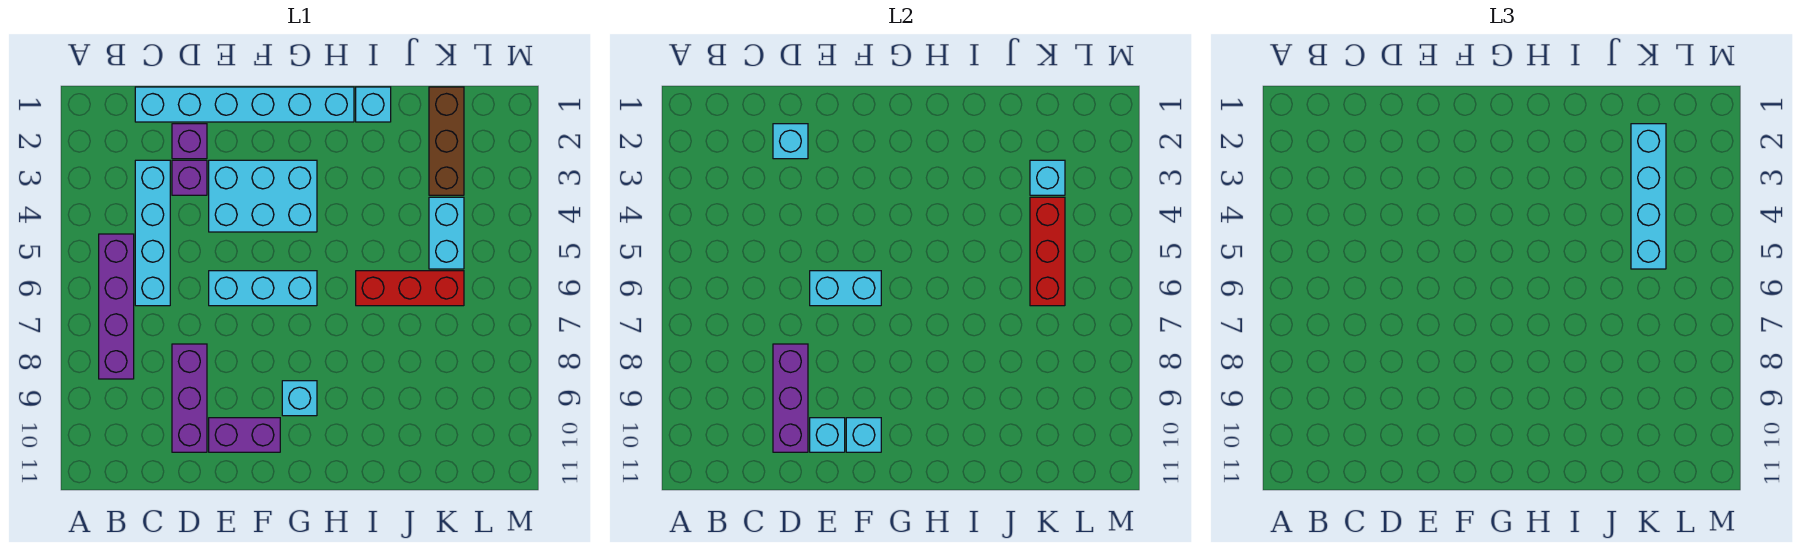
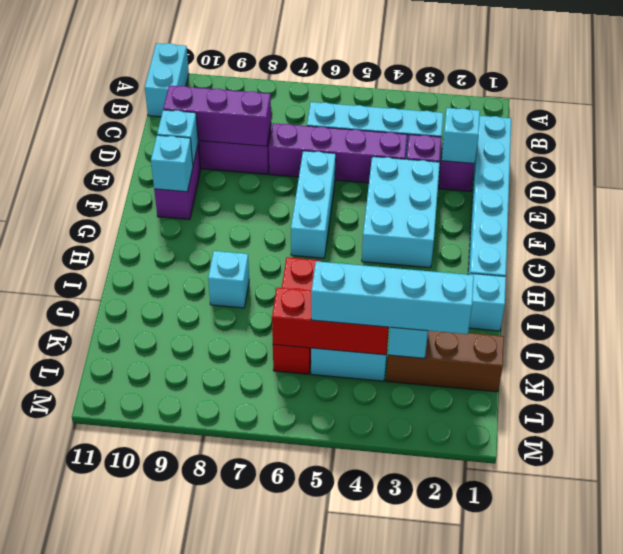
purple 1x4 brick [99,234,134,379] -> purple 1x4 brick moved to [269,123,407,183]
cyan 1x2 brick [810,271,881,306] -> cyan 1x2 brick moved to [145,43,189,117]
cyan 1x1 brick [282,381,317,416] -> cyan 1x1 brick moved to [208,251,249,308]

